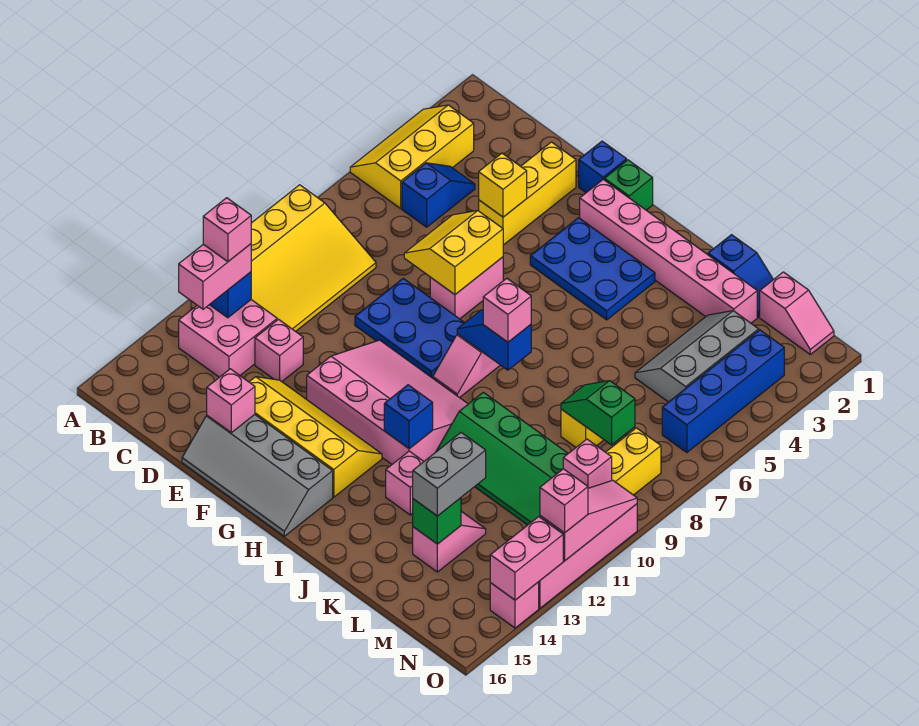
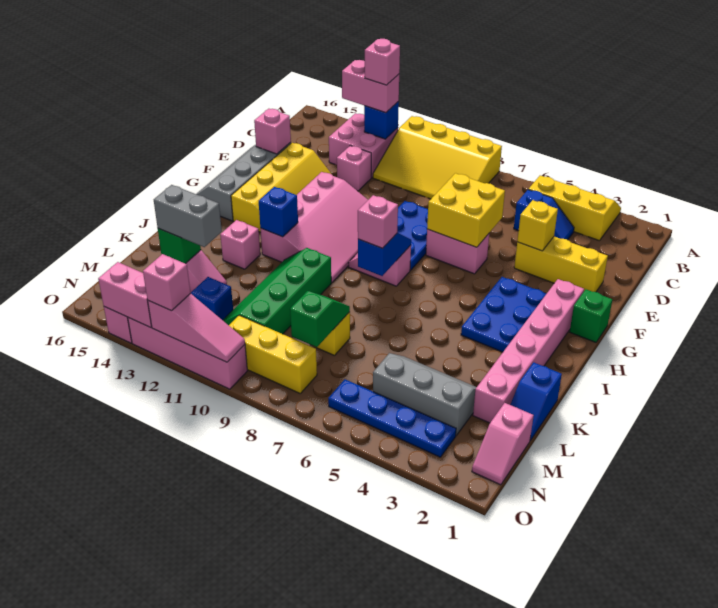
yellow 2x2 slope [404,211,503,295] -> yellow 2x2 brick [427,173,505,247]
blue 1x1 brick [579,141,627,193] -> blue 1x1 brick moved to [191,277,233,320]
blue 1x4 brick [662,330,784,453] -> blue 1x4 plate [328,379,456,457]
pink 1x1 brick [563,439,612,488] -> none

